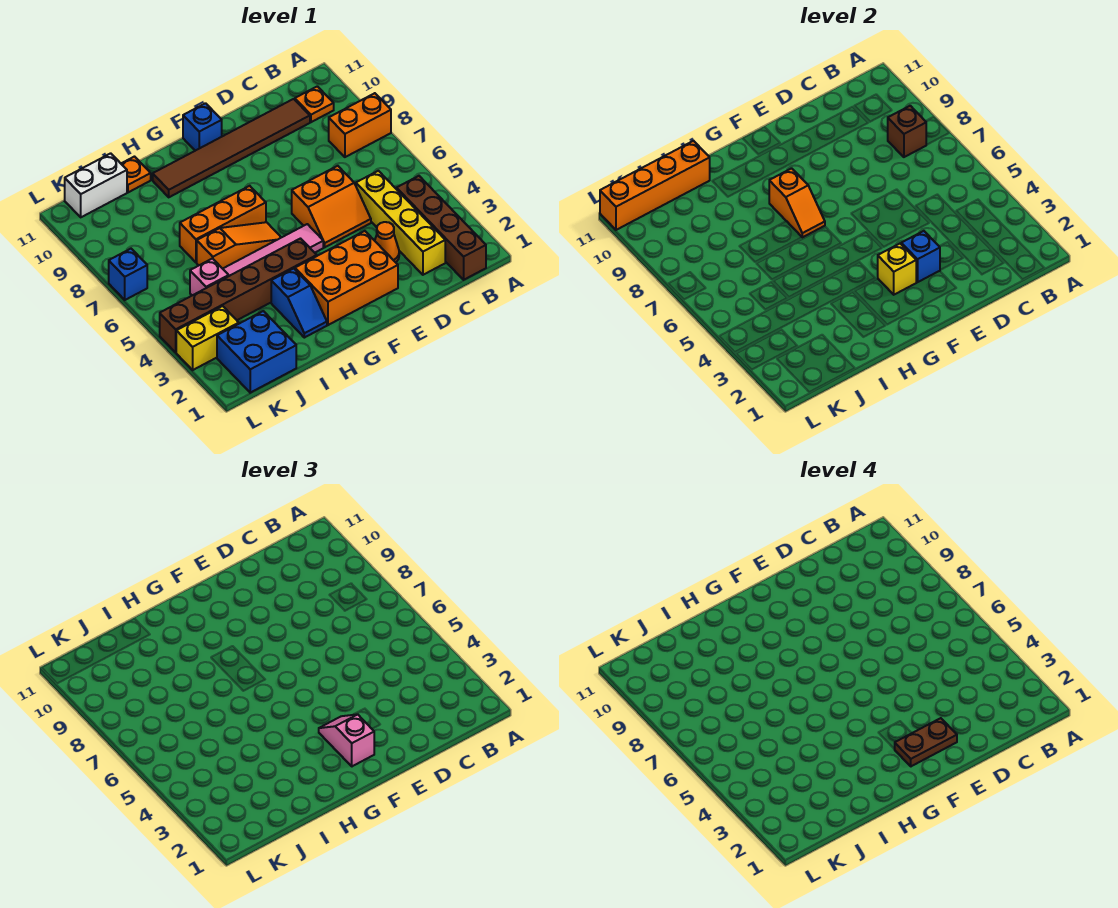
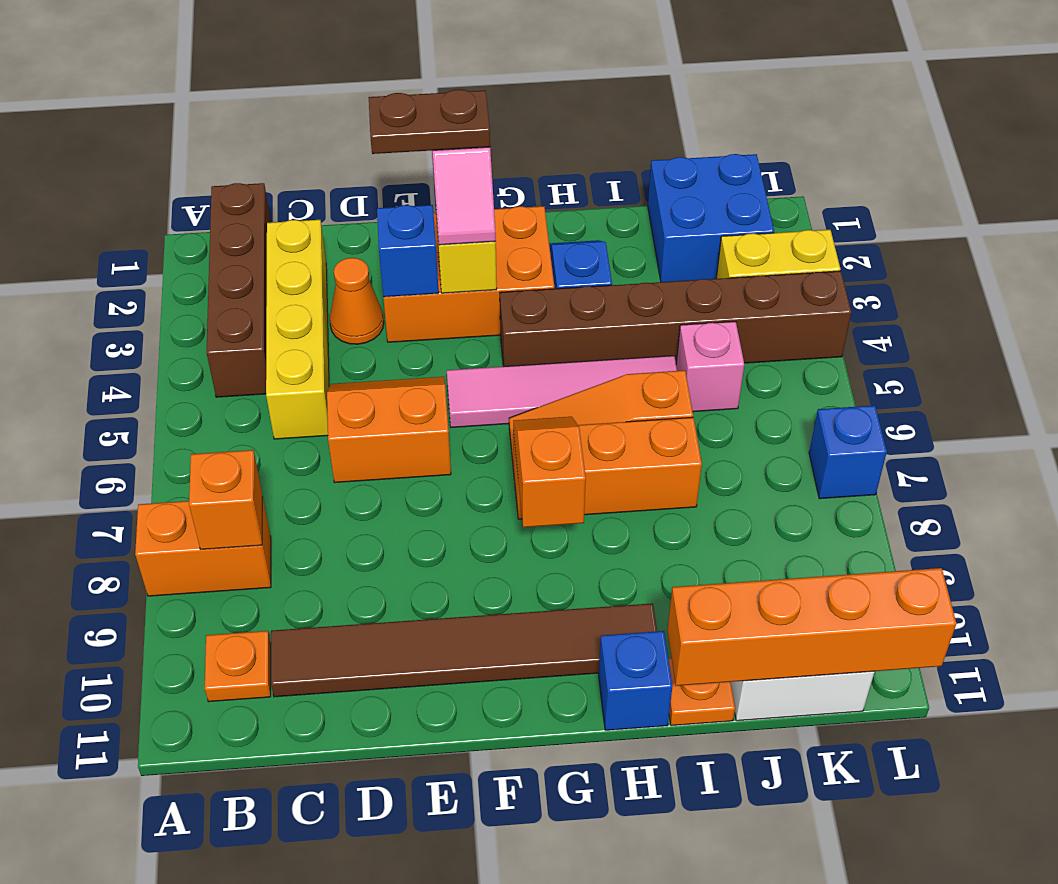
brown 1x1 brick [888,106,926,157] -> orange 1x1 brick [189,450,263,549]
blue 1x1 brick [183,103,222,151] -> blue 1x1 brick moved to [599,631,672,730]

